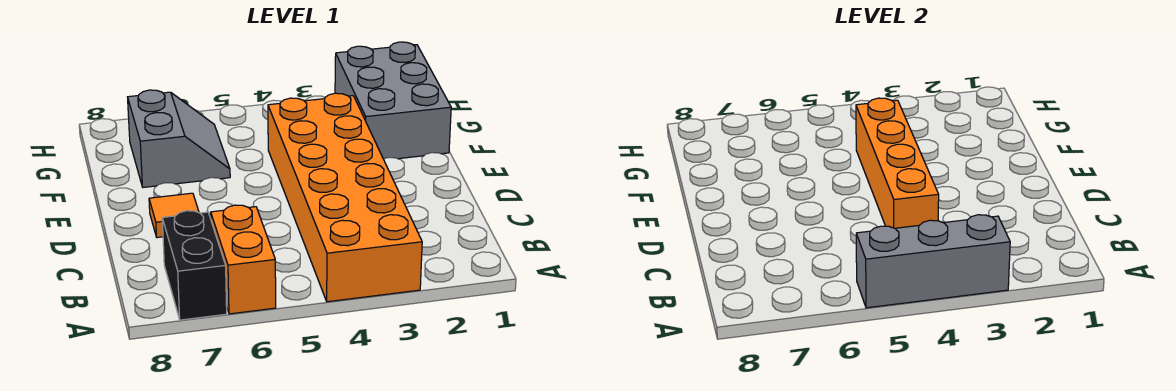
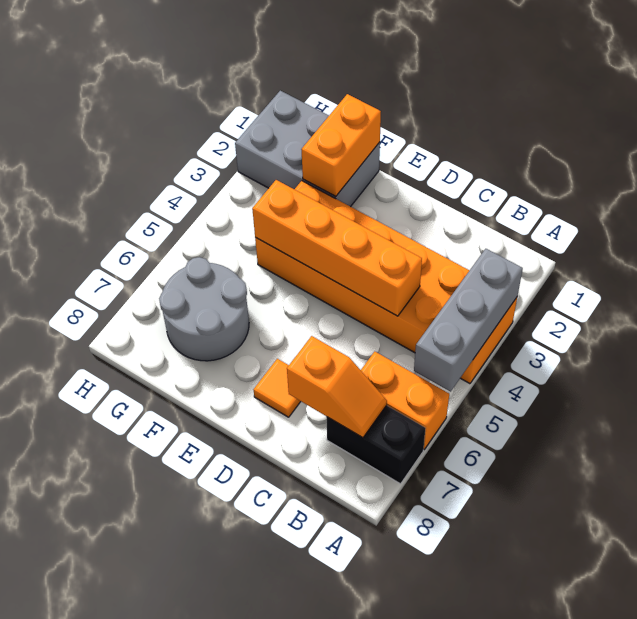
none -> orange 1x2 slope [287,336,387,438]
none -> orange 1x2 brick [301,94,381,197]
grey 2x2 slope [128,90,230,187] -> grey 2x2 round brick [159,257,249,361]

